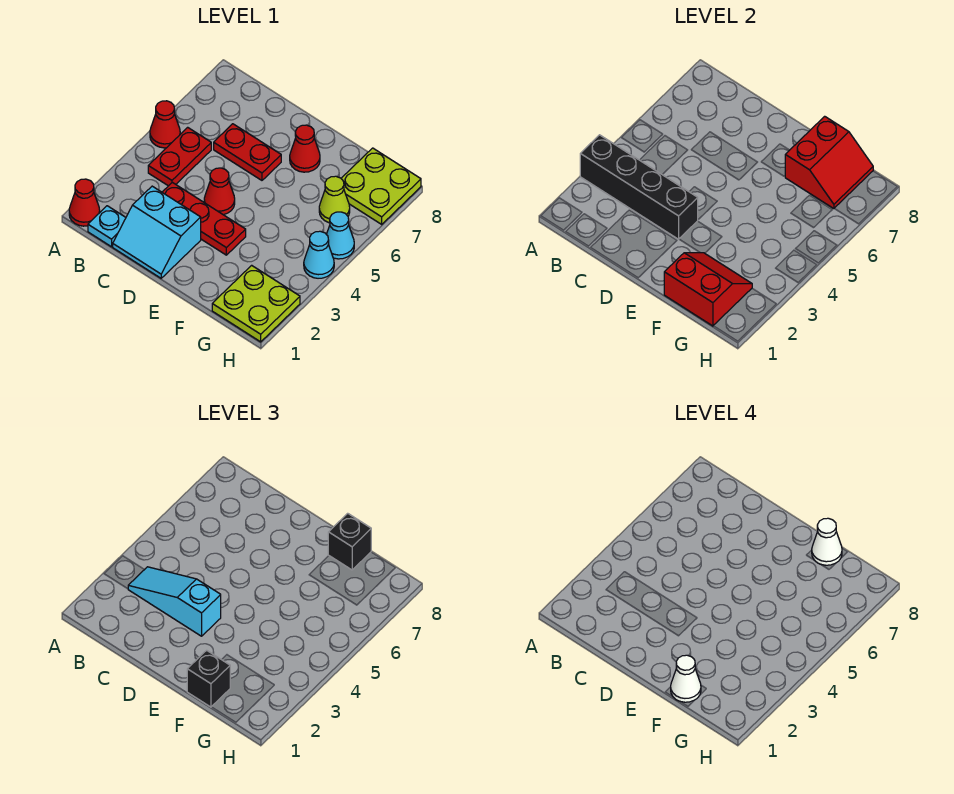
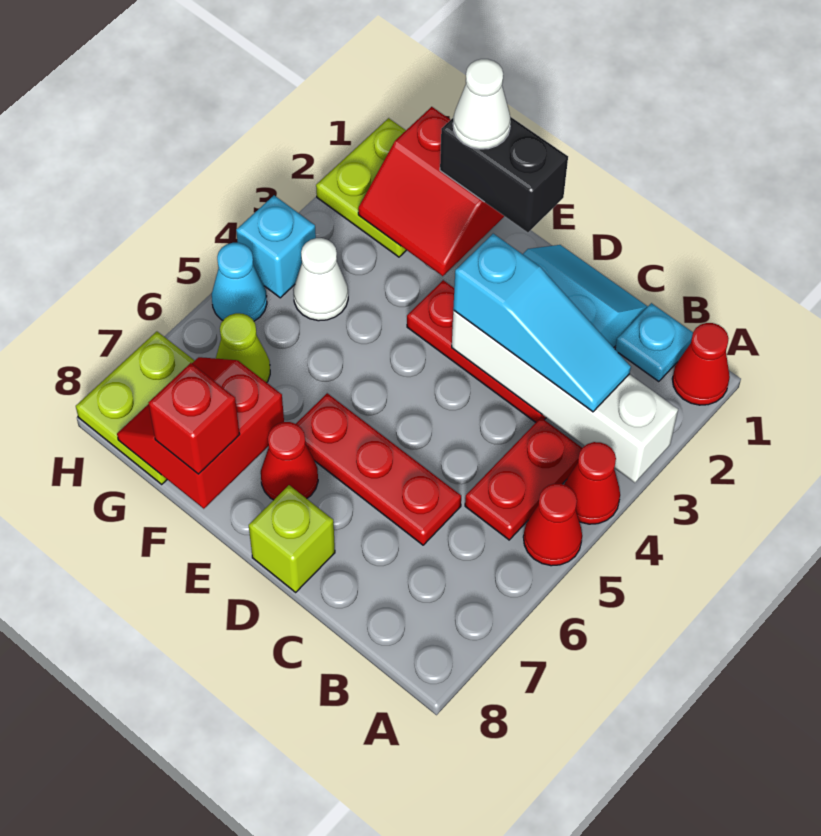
black 1x4 brick [580,135,698,239] -> white 1x4 brick [452,311,678,483]
red 1x2 plate [214,124,281,180] -> red 1x3 plate [296,393,461,545]
red 1x1 cone [204,168,235,215] -> red 1x1 cone moved to [564,442,620,524]
none -> lime 1x1 brick [249,485,335,592]
black 1x1 brick [187,650,230,707] -> black 1x2 brick [440,117,568,232]
black 1x1 brick [328,513,371,570] -> red 1x1 brick [148,363,240,474]
white 1x1 cone [812,518,842,565] -> white 1x1 cone moved to [293,238,348,321]
cyan 1x1 cone [304,231,334,278] -> cyan 1x1 brick [236,195,316,298]

